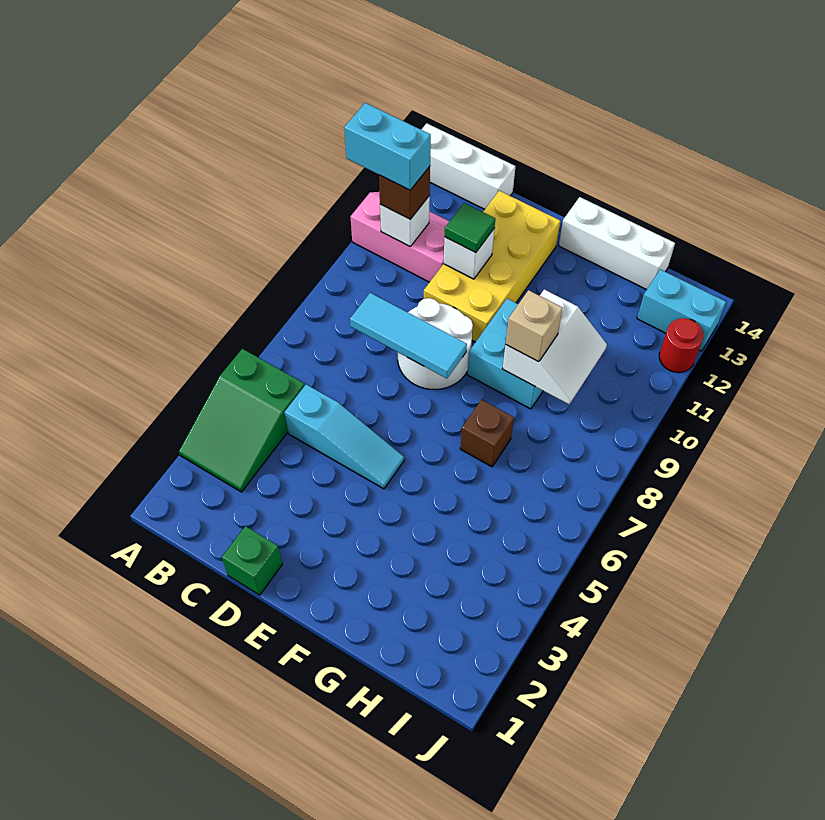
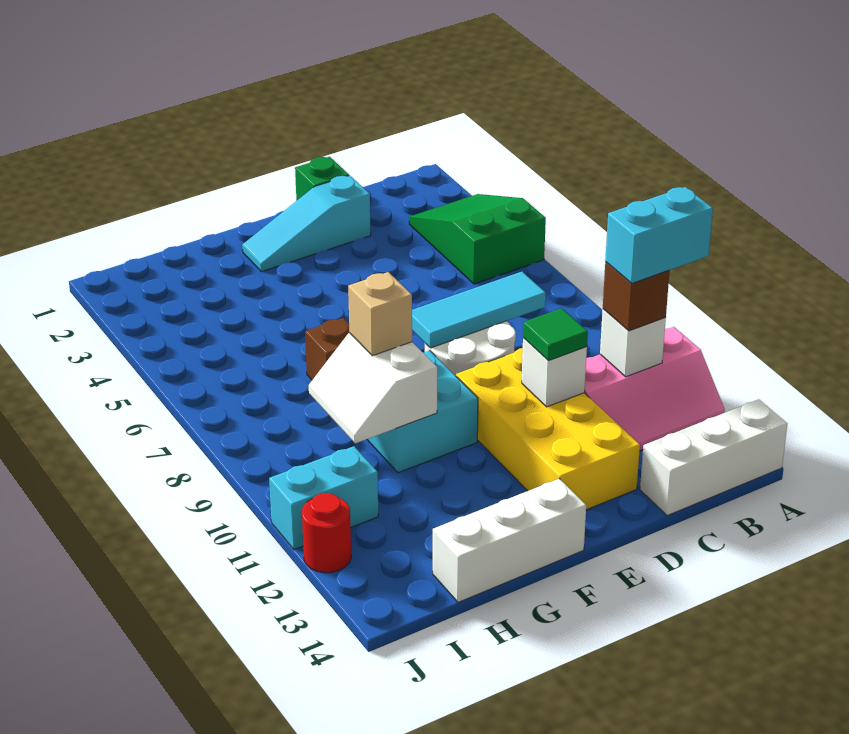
cyan 1x3 slope [285,385,404,489] -> cyan 1x3 slope moved to [242,176,371,272]
cyan 1x2 brick [637,269,726,351] -> cyan 1x2 brick moved to [269,446,378,550]

